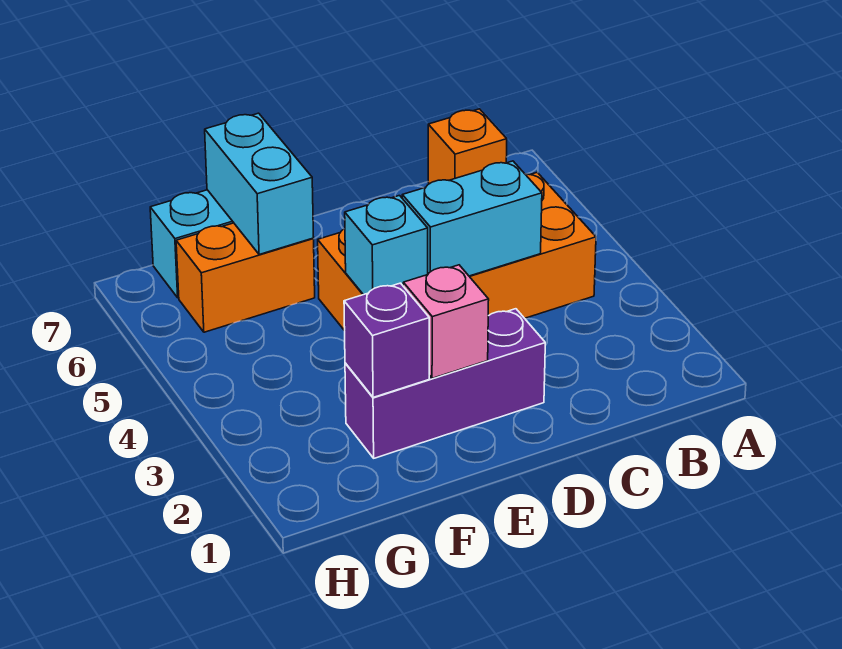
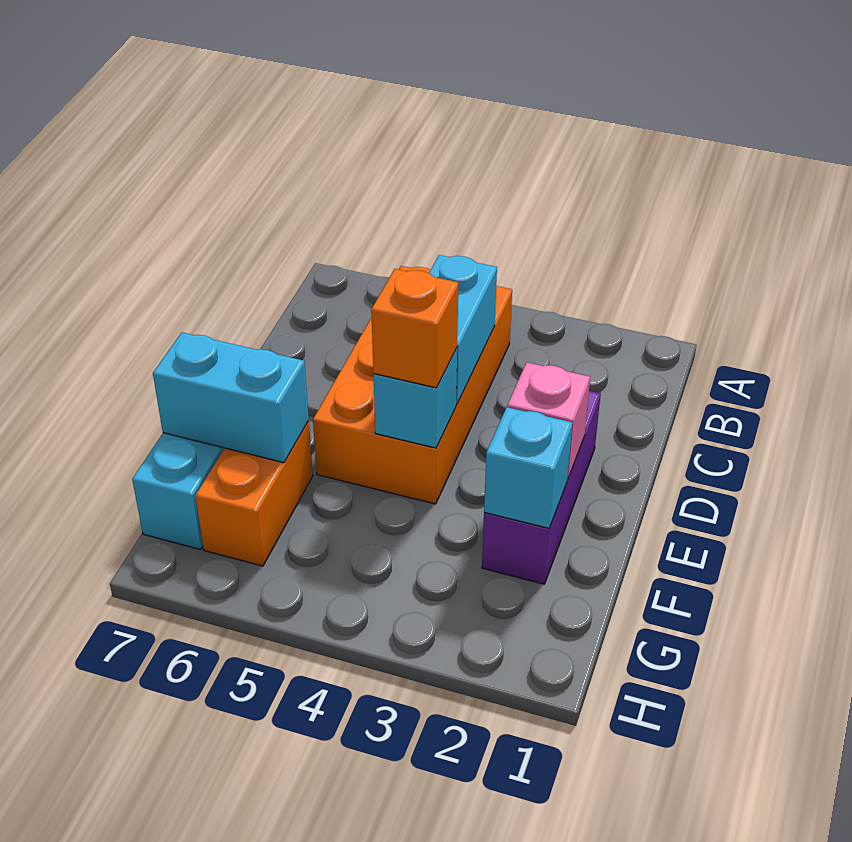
orange 1x1 brick [428,109,507,184] -> orange 1x1 brick moved to [371,269,458,388]
purple 1x1 brick [344,283,429,397] -> cyan 1x1 brick [484,407,572,528]

